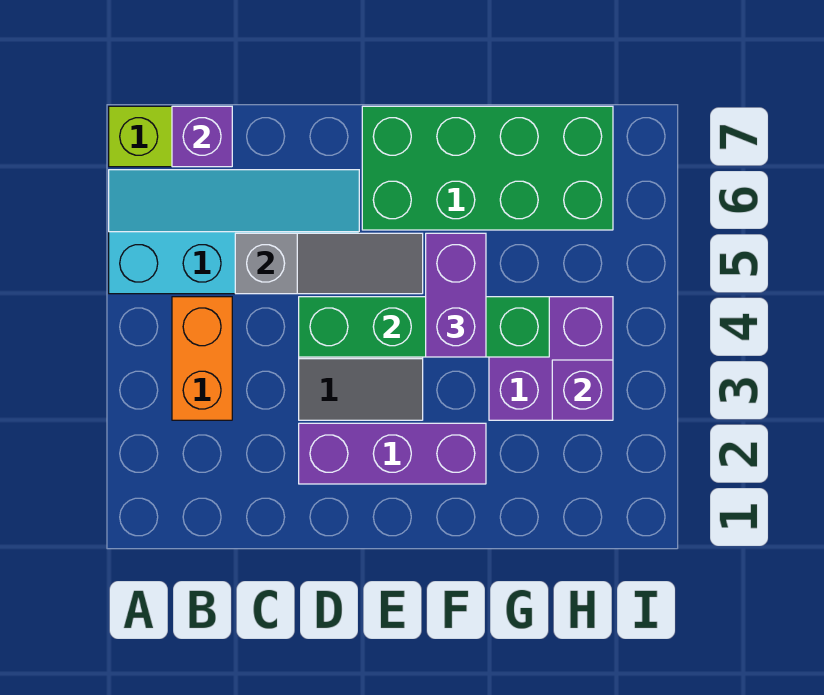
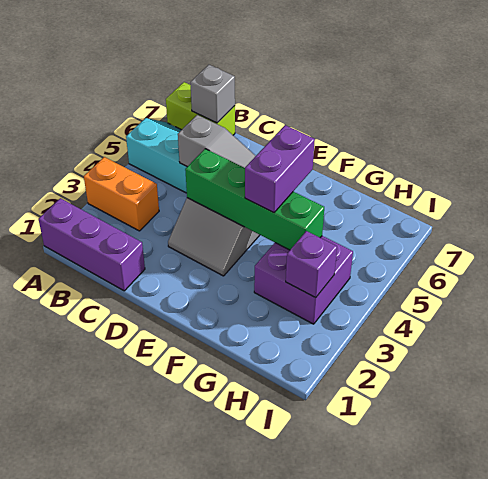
orange 1x2 brick [172,297,232,420] -> orange 1x2 brick turned to [84,157,159,231]
purple 1x1 brick [172,106,232,167] -> grey 1x1 brick [190,65,235,123]
purple 1x3 brick [299,423,486,484] -> purple 1x3 brick moved to [38,198,145,291]
green 2x4 brick [362,106,613,230] -> none

